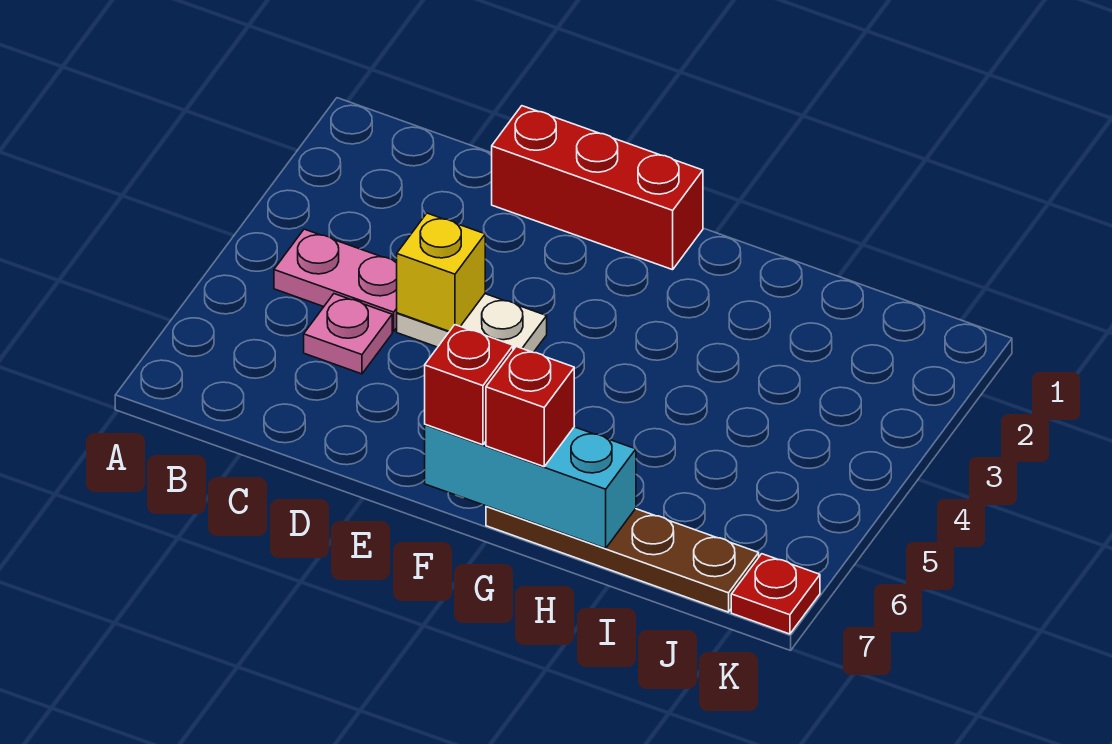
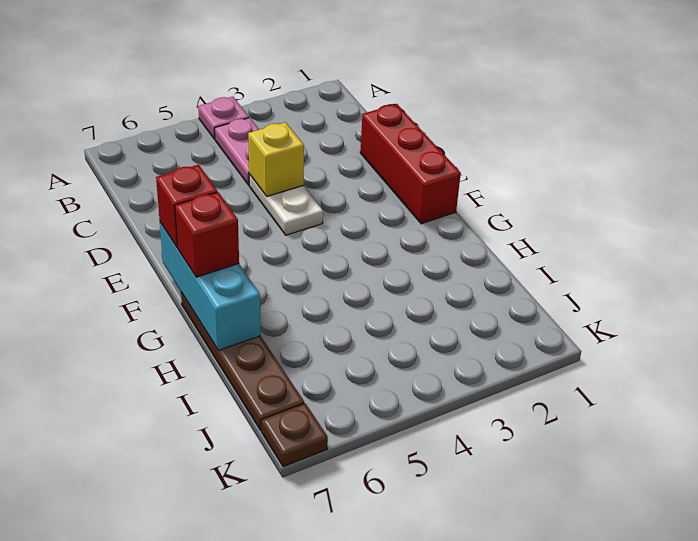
pink 1x1 plate [304,294,392,374] -> pink 1x1 plate moved to [198,97,249,139]
red 1x1 plate [731,554,820,634] -> brown 1x1 plate [262,403,328,467]

